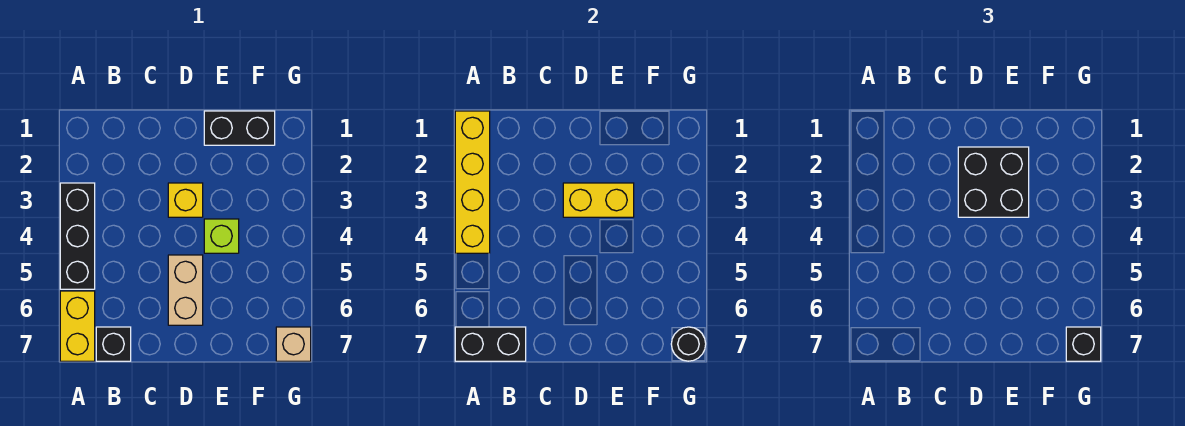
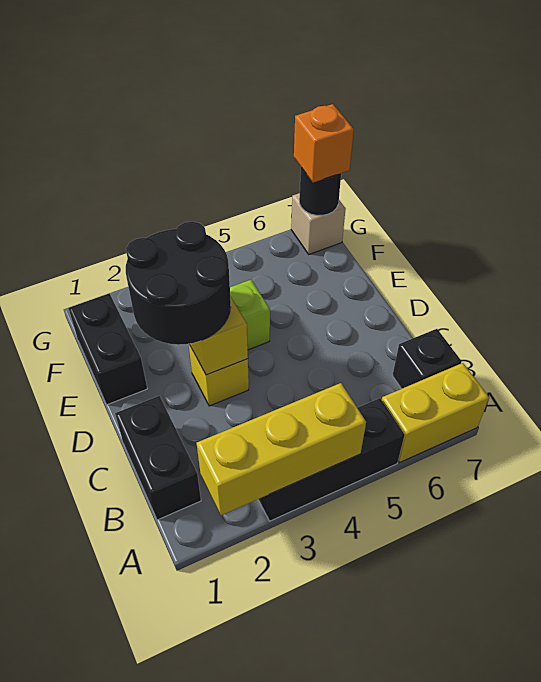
yellow 1x4 brick [455,111,490,253] -> yellow 1x3 brick [197,383,366,515]
black 1x2 brick [455,327,526,361] -> black 1x2 brick moved to [115,396,201,520]
black 2x2 brick [958,147,1029,217] -> black 2x2 round brick [126,221,231,345]
tan 1x2 brick [168,255,203,325] -> none
black 1x1 brick [1066,327,1101,361] -> orange 1x1 brick [294,104,354,182]

